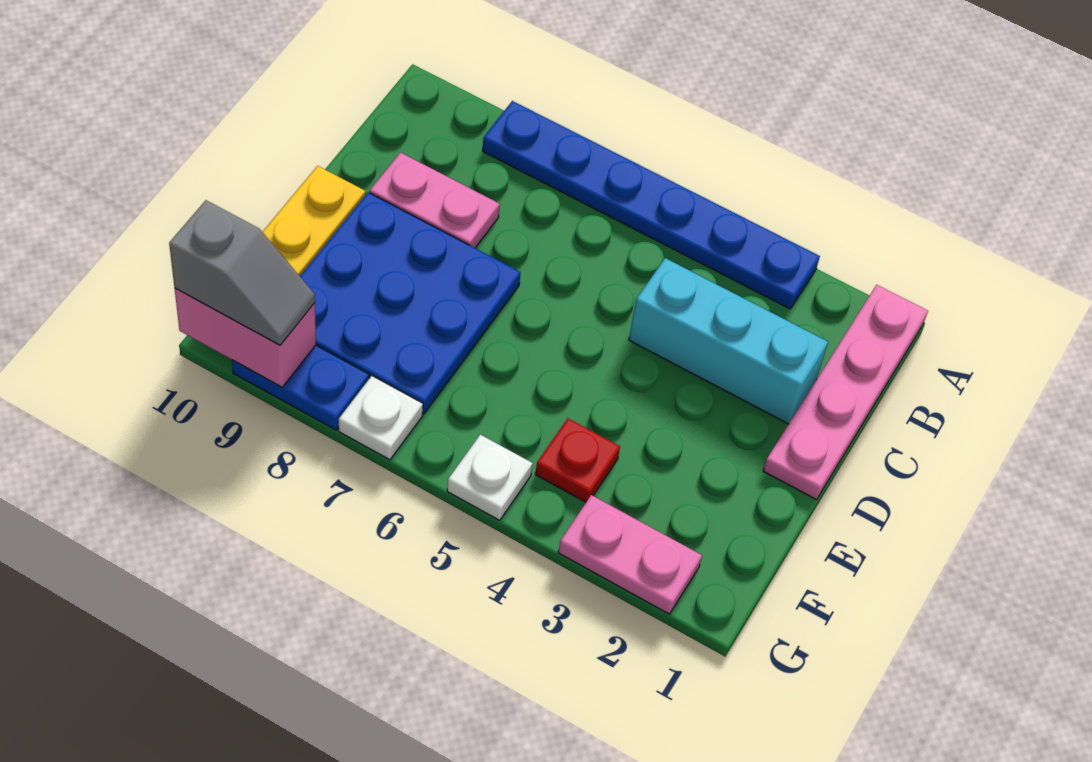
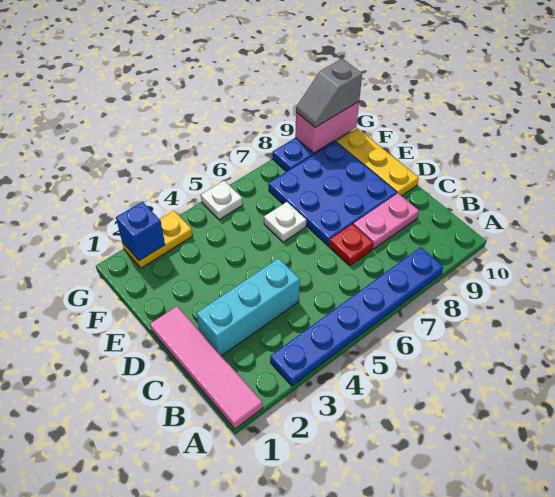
pink 1x4 plate [763,285,928,500] -> pink 1x4 tile [150,306,263,429]
red 1x1 plate [535,418,620,502] -> red 1x1 plate moved to [329,224,373,266]
pink 1x2 plate [558,495,702,614] -> yellow 1x2 plate [122,211,193,268]
none -> blue 1x1 brick [116,202,165,261]
white 1x1 plate [339,376,423,460] -> white 1x1 plate moved to [264,202,306,242]

